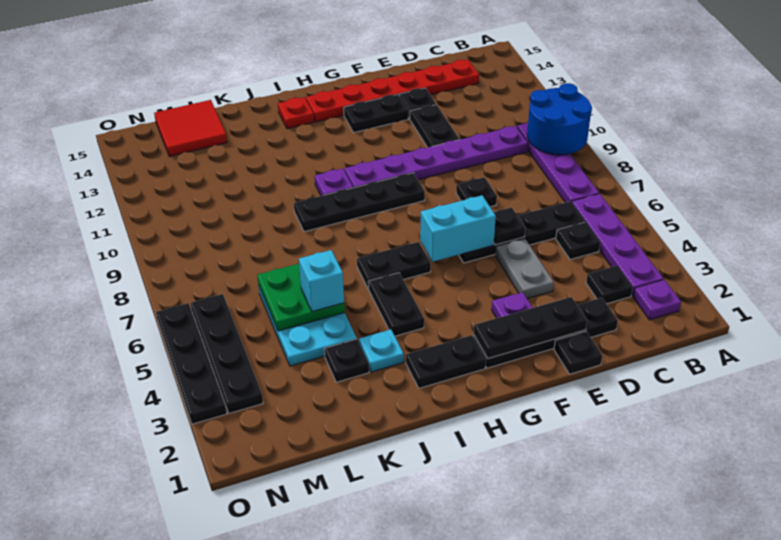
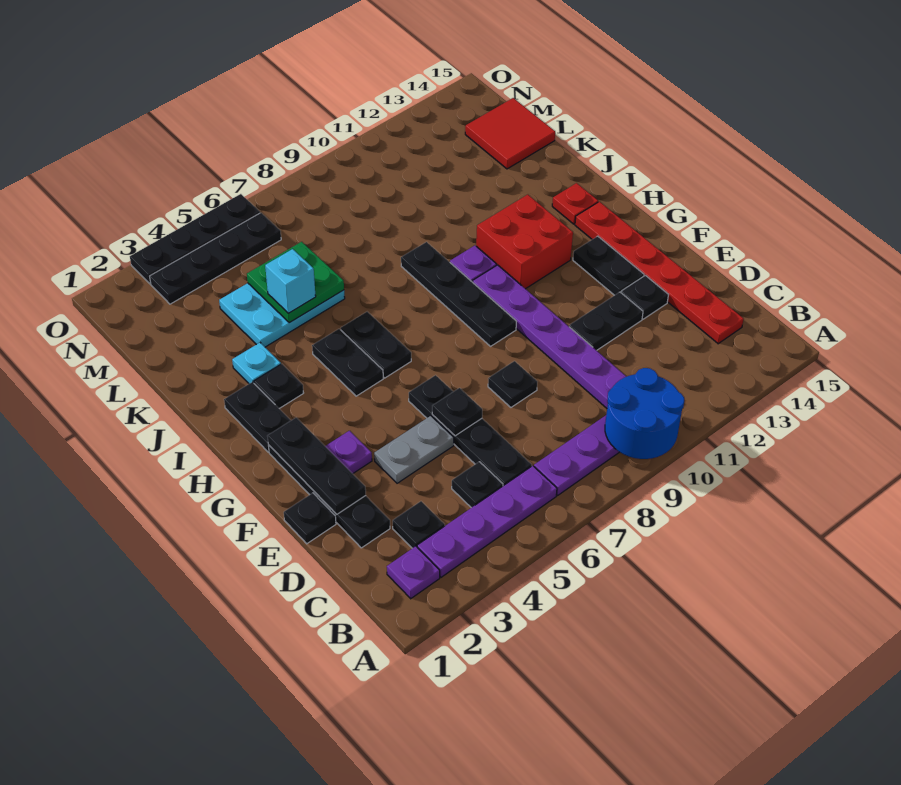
cyan 1x2 brick [420,195,496,262] -> none
none -> red 2x2 brick [476,195,573,289]
black 1x2 plate [368,273,424,336] -> black 1x2 plate turned to [312,329,383,396]
black 1x1 plate [324,339,369,382] -> black 1x1 plate moved to [254,364,303,408]

